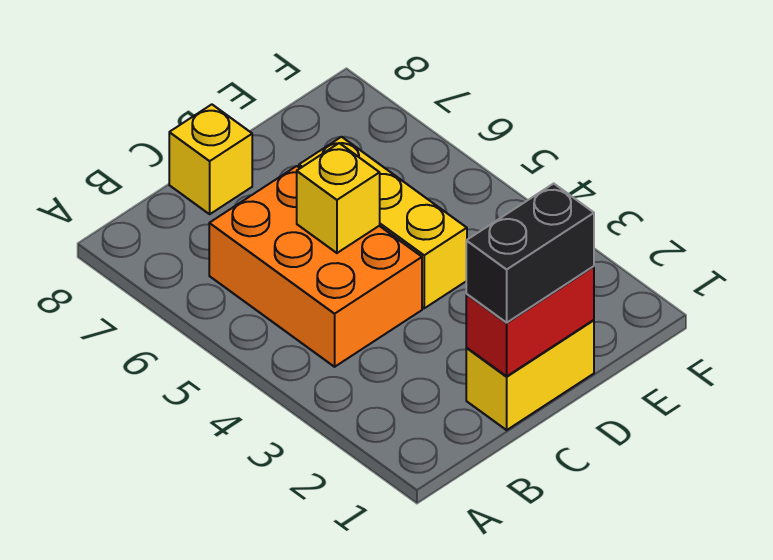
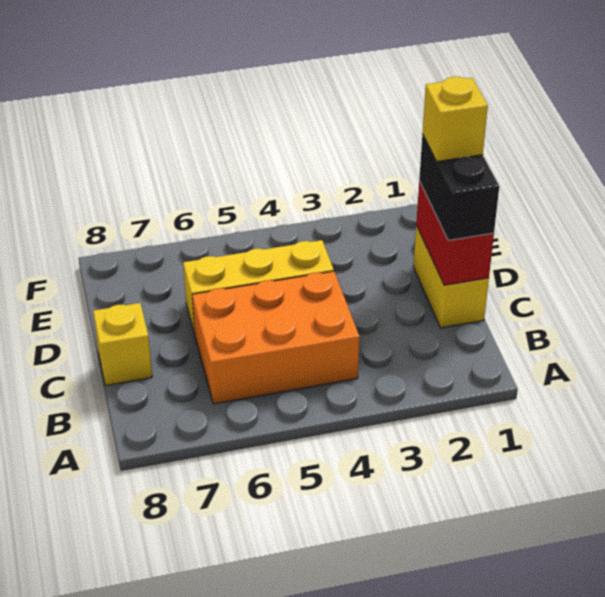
yellow 1x1 brick [297,143,380,253] -> yellow 1x1 brick moved to [422,77,488,162]

